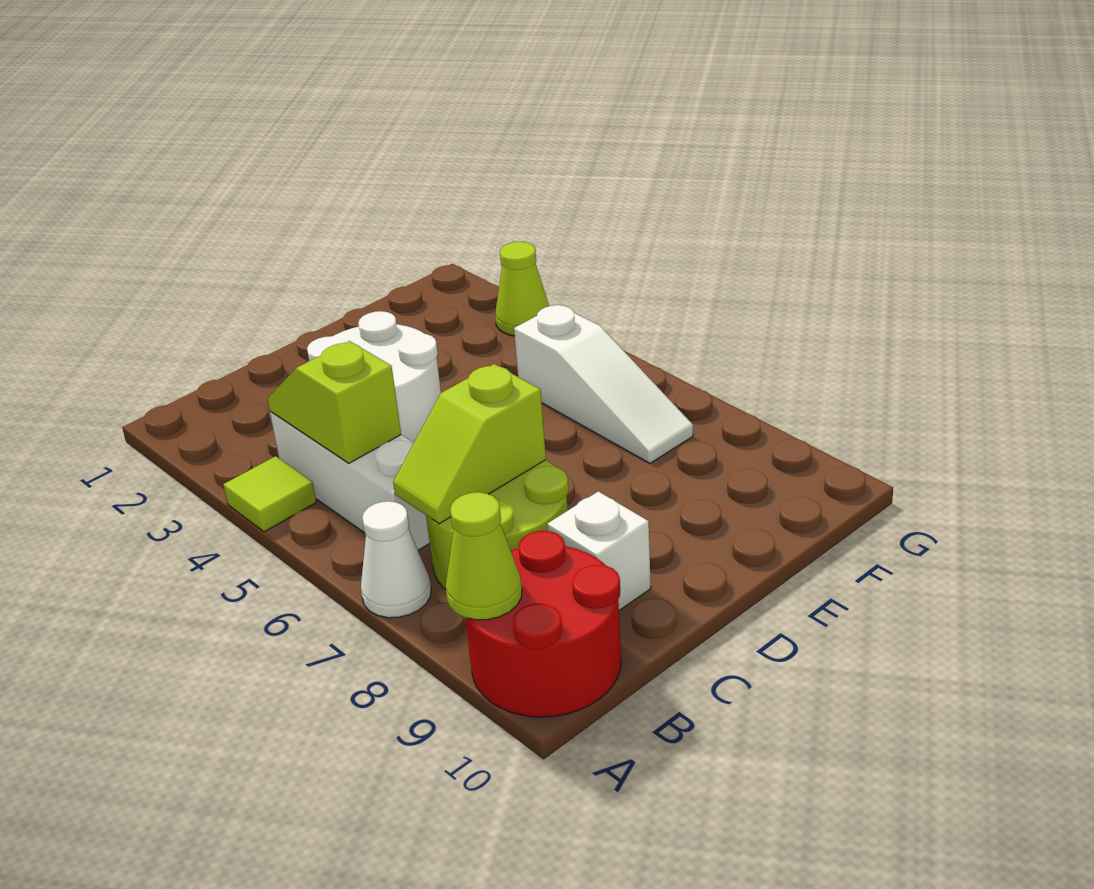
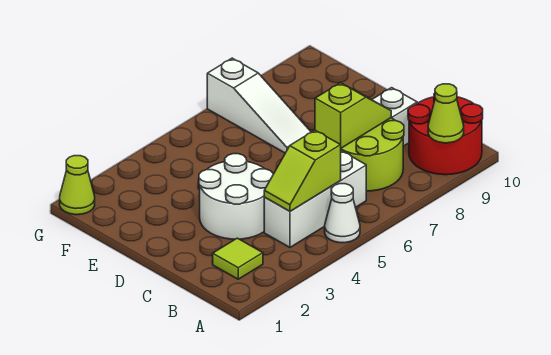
lime 1x1 tile [223,456,316,532] -> lime 1x1 tile moved to [213,238,263,279]
white 1x1 cone [361,501,431,618] -> white 1x1 cone moved to [325,184,360,243]
lime 1x2 slope [393,364,546,524] -> lime 1x2 slope turned to [315,83,391,148]
white 1x3 slope [514,305,693,463] -> white 1x3 slope turned to [207,58,311,153]
lime 1x1 cone [495,242,549,336] -> lime 1x1 cone moved to [60,156,95,215]

